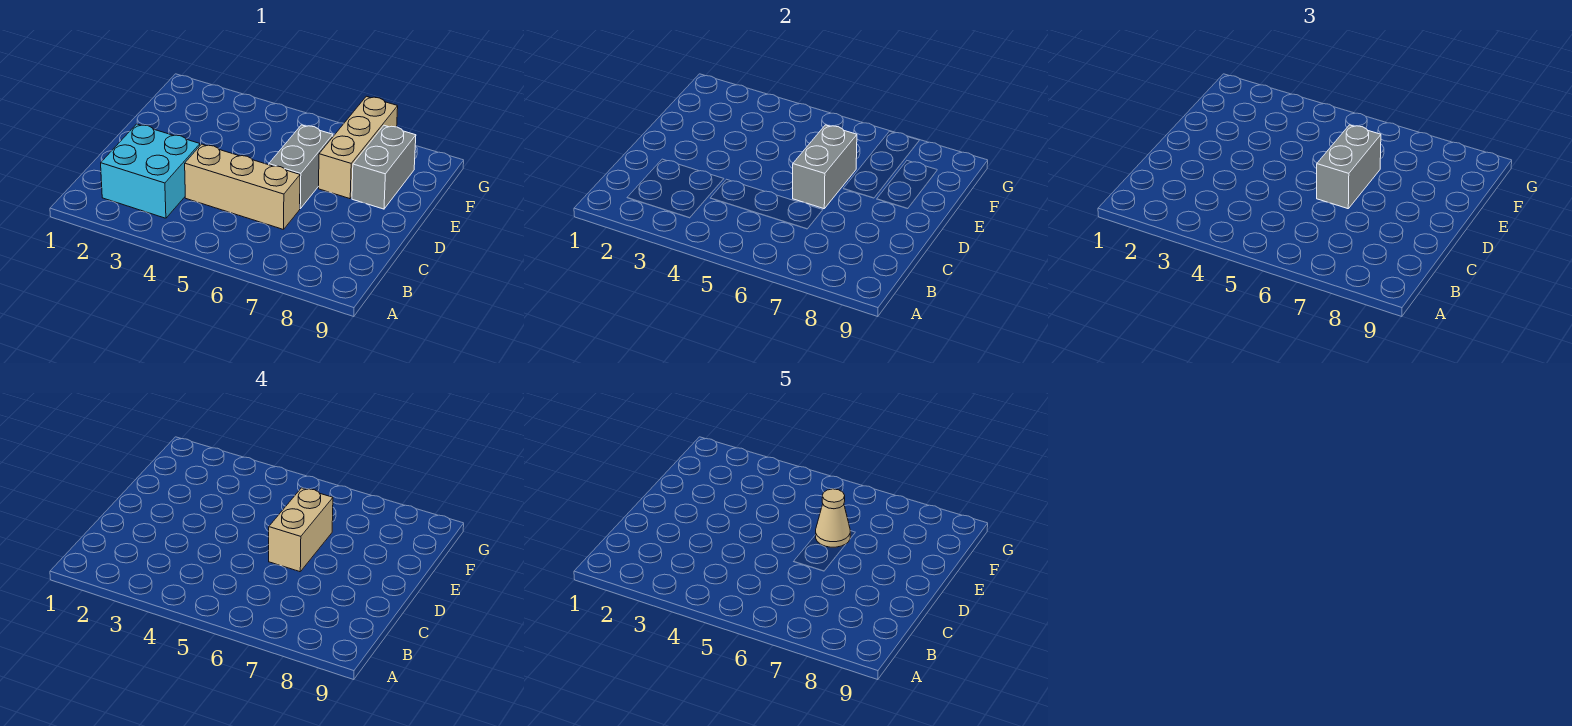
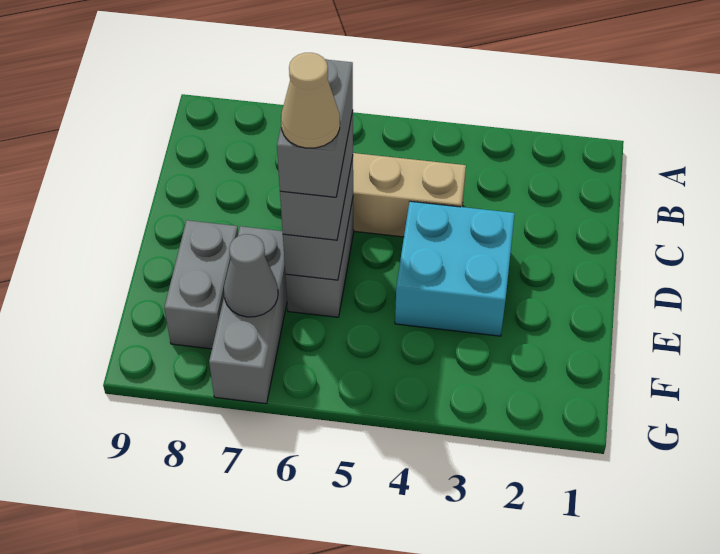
cyan 2x2 brick [101,124,200,218] -> cyan 2x2 brick moved to [395,201,515,336]
tan 1x2 brick [269,488,333,572] -> grey 1x2 brick [277,59,353,197]
tan 1x3 brick [318,96,398,199] -> grey 1x3 brick [209,226,287,404]
none -> grey 1x1 cone [224,234,278,317]

